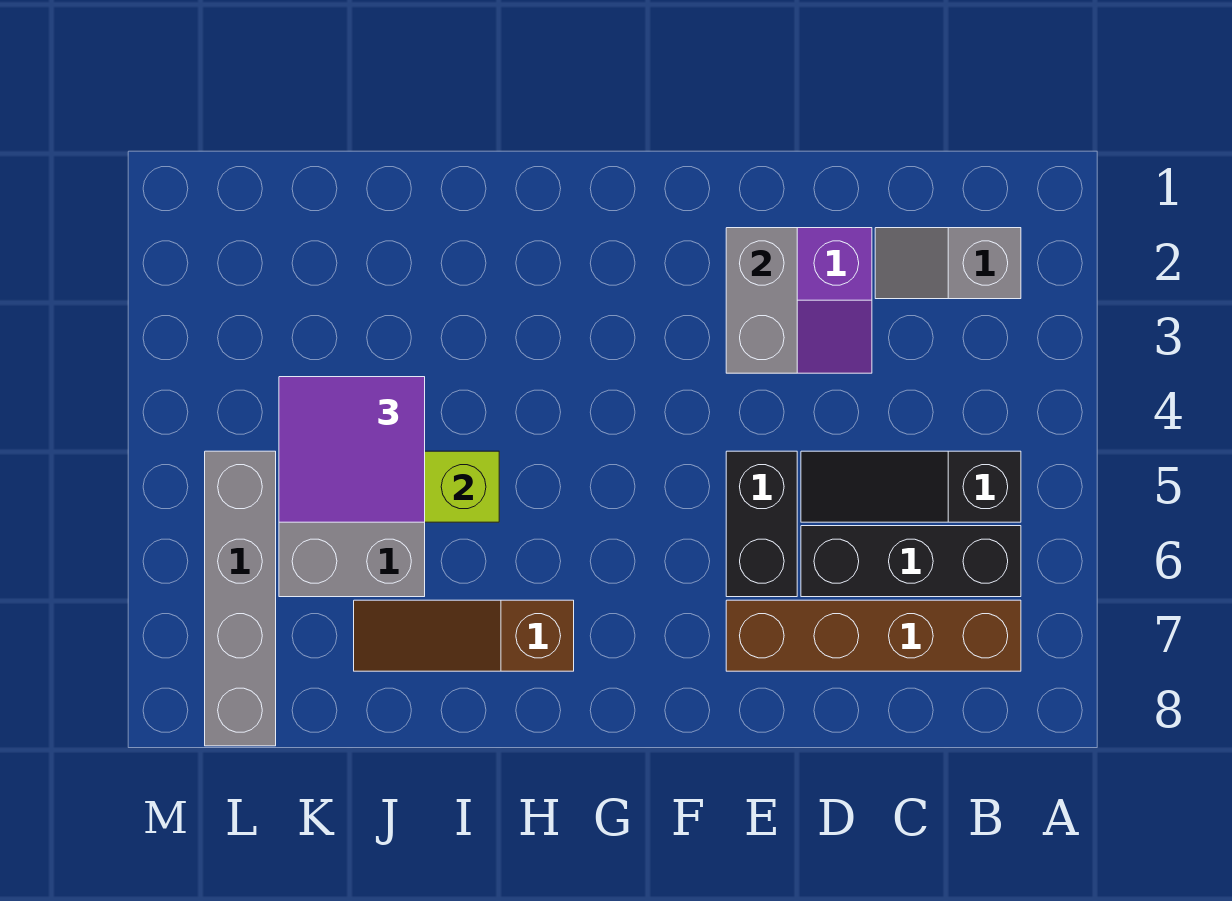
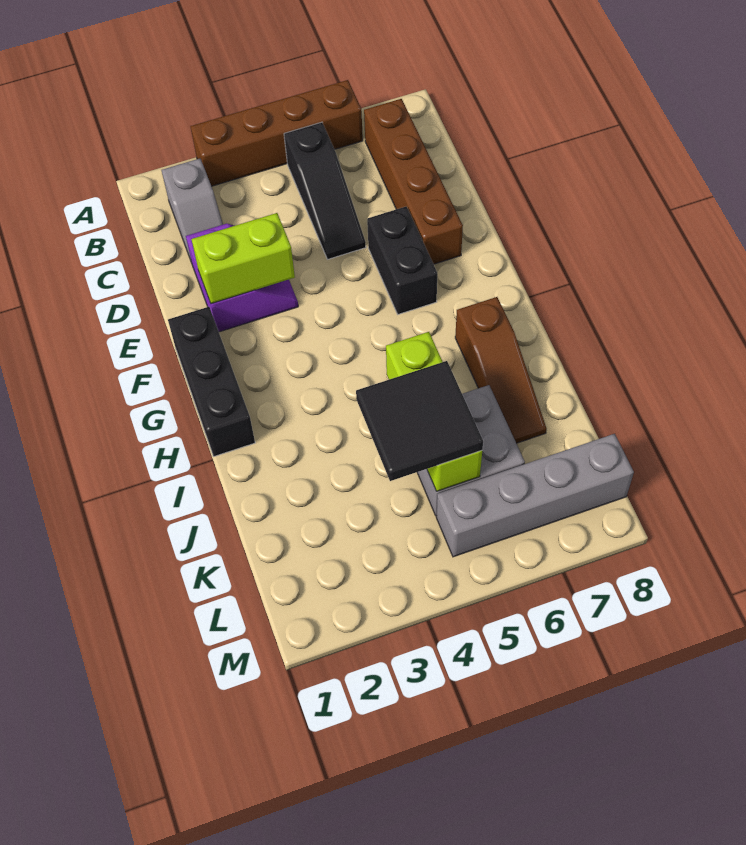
none -> brown 1x4 brick [190,80,363,186]
black 1x3 brick [801,526,1021,597] -> black 1x3 brick moved to [168,307,255,456]
grey 1x2 brick [726,228,797,373] -> lime 1x2 brick [191,213,295,304]
black 1x2 brick [726,451,797,597] -> black 1x2 brick turned to [367,207,437,314]
purple 2x2 tile [279,377,425,522] -> black 2x2 tile [356,361,483,481]

